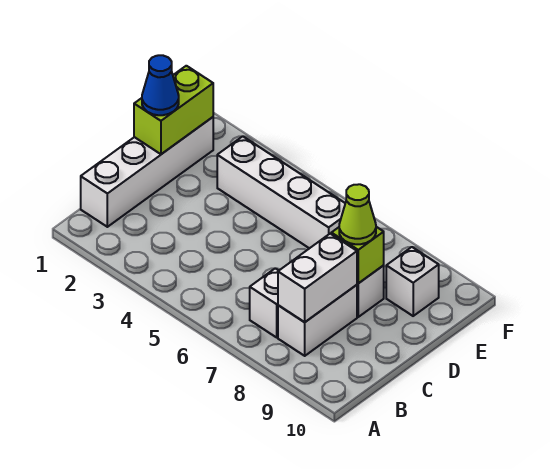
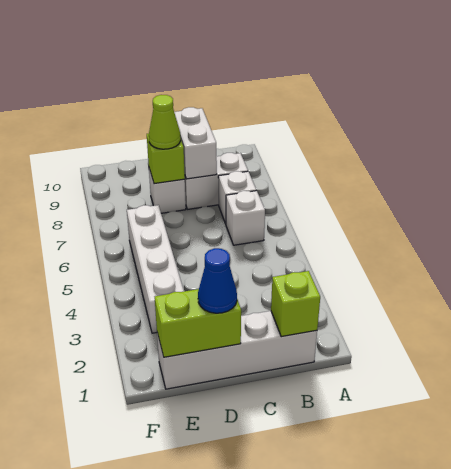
none -> lime 1x1 brick [271,271,320,337]
white 1x2 brick [278,234,357,322] -> white 1x2 brick turned to [174,107,217,179]
white 1x1 brick [386,247,439,316] -> white 1x1 brick moved to [226,191,265,245]

